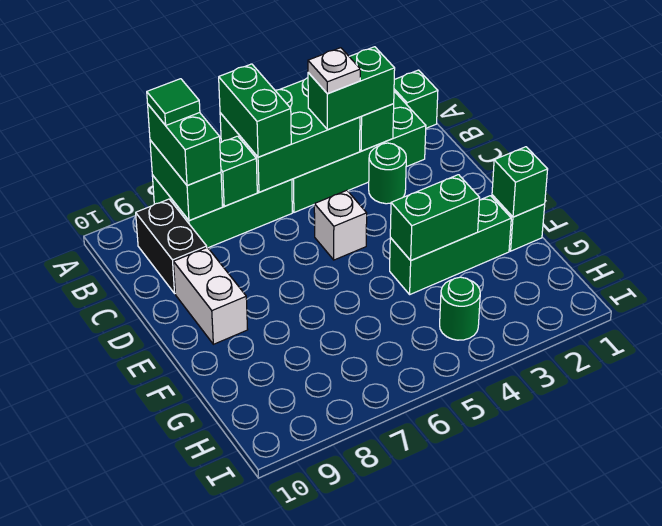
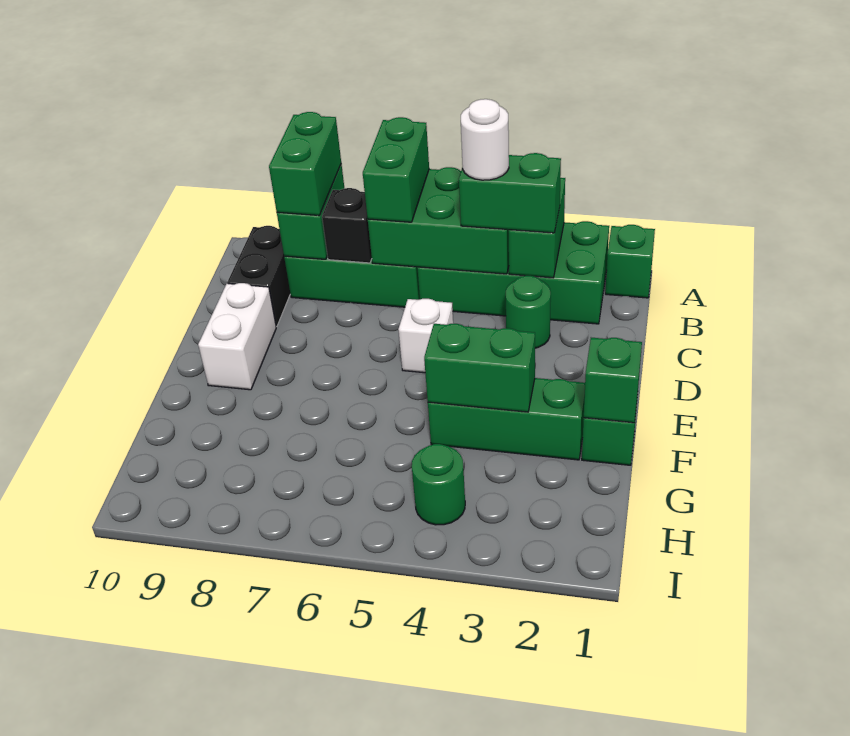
green 1x1 tile [147,79,200,125] -> none
white 1x1 plate [308,48,360,94] -> white 1x1 round brick [461,99,509,180]
green 1x1 brick [220,136,257,206] -> black 1x1 brick [322,188,372,263]

